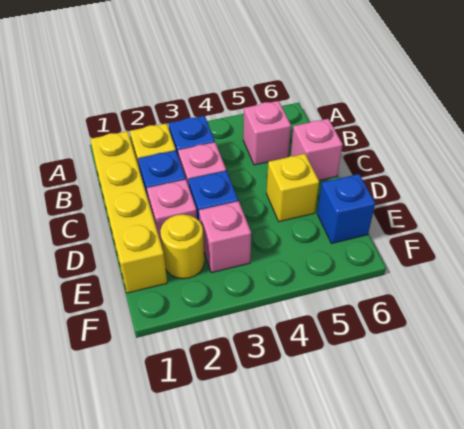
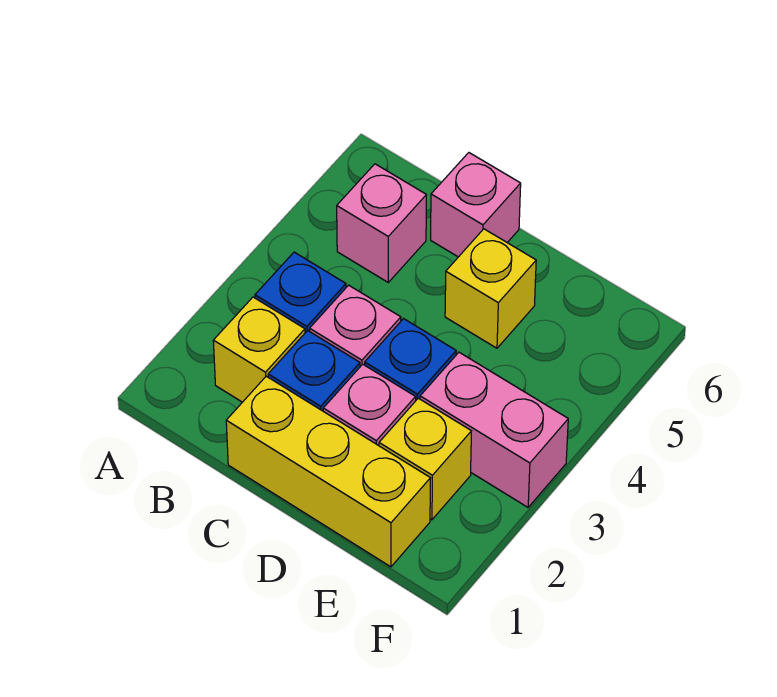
yellow 1x4 brick [90,131,167,293] -> yellow 1x3 brick [226,376,431,567]
yellow 1x1 round brick [160,214,204,279] -> yellow 1x1 brick [379,398,471,520]
pink 1x1 brick [199,201,251,273] -> pink 1x2 brick [420,352,568,507]
blue 1x1 brick [317,174,375,244] -> none

